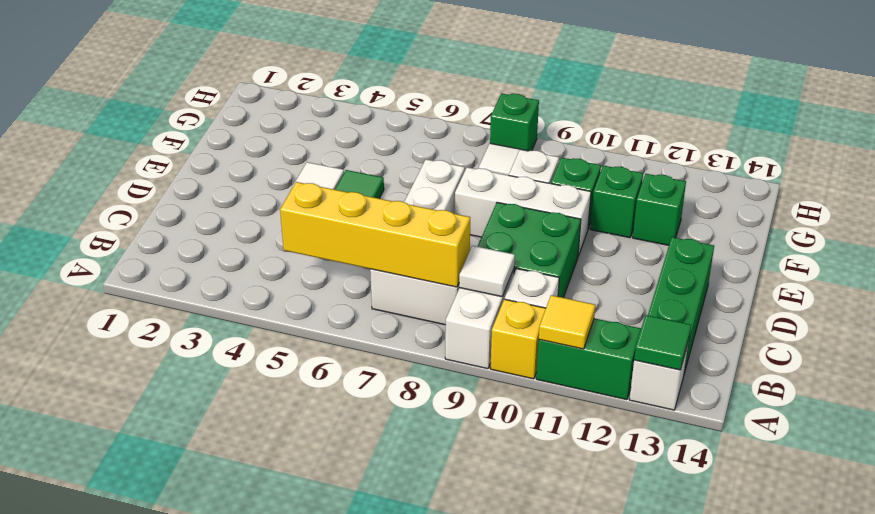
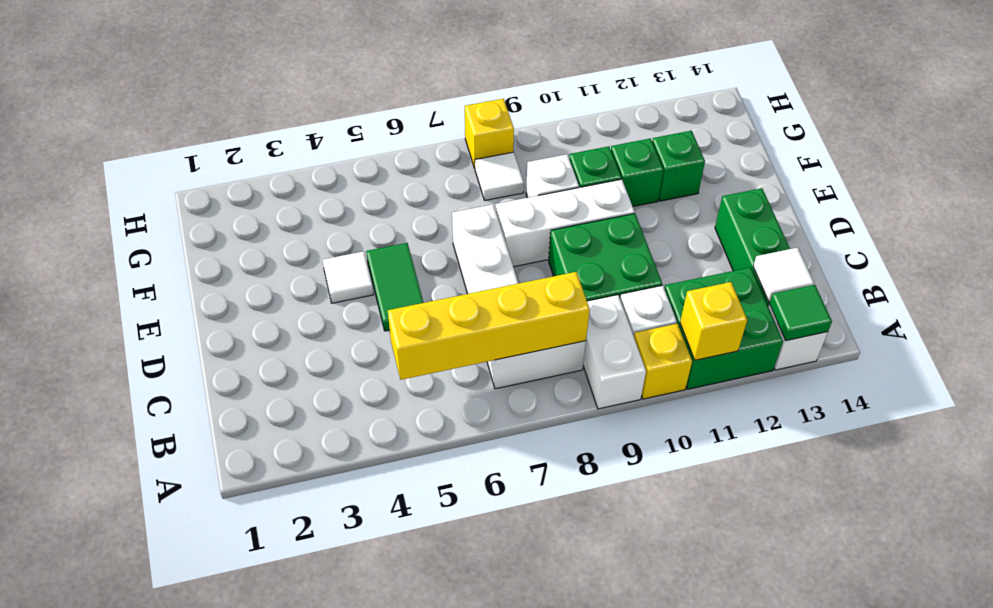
green 1x2 brick [536,318,641,400] -> green 2x2 brick [664,267,783,389]
yellow 1x1 tile [539,295,595,349] -> yellow 1x1 brick [680,282,747,360]
white 1x1 tile [459,246,515,297] -> white 1x1 tile moved to [753,248,814,302]
green 1x1 brick [490,93,539,151] -> yellow 1x1 brick [465,99,514,168]

